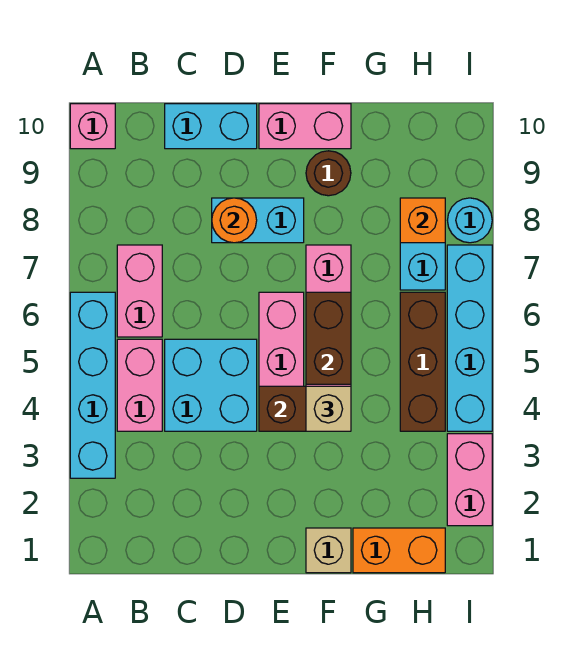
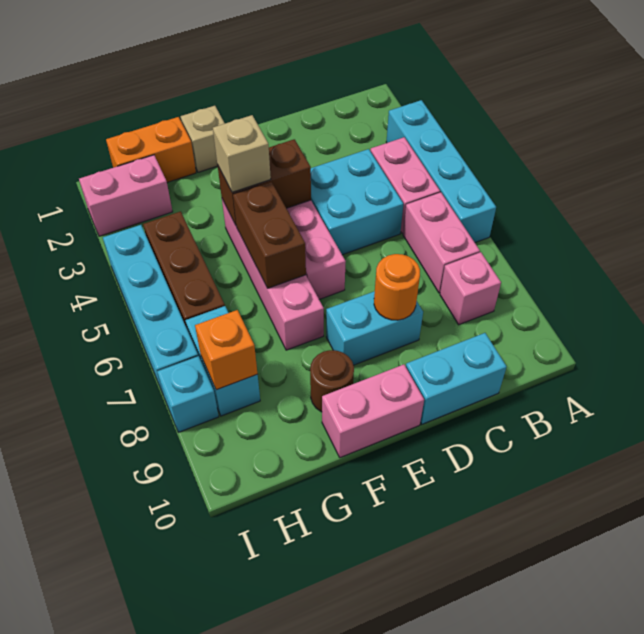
pink 1x1 brick [70,104,115,149] -> pink 1x1 brick moved to [440,252,501,325]
pink 1x2 brick [447,434,492,526] -> pink 1x2 brick turned to [79,155,173,236]
cyan 1x1 round brick [447,198,492,243] -> cyan 1x1 brick [157,356,219,432]

